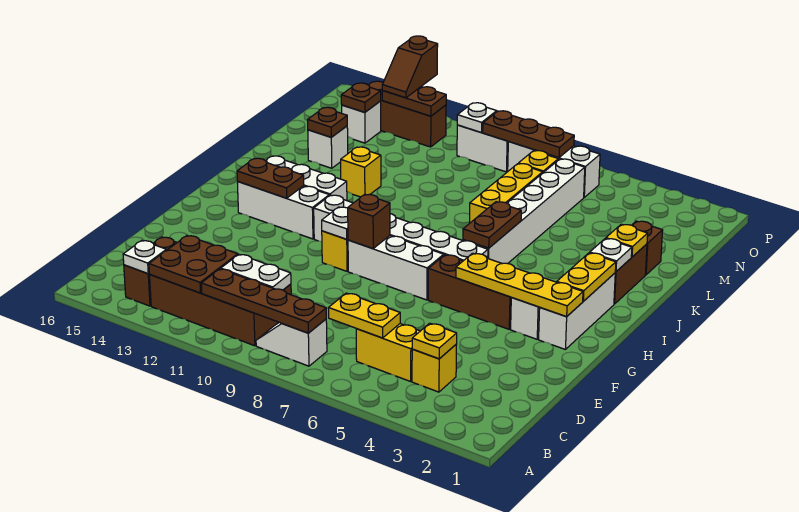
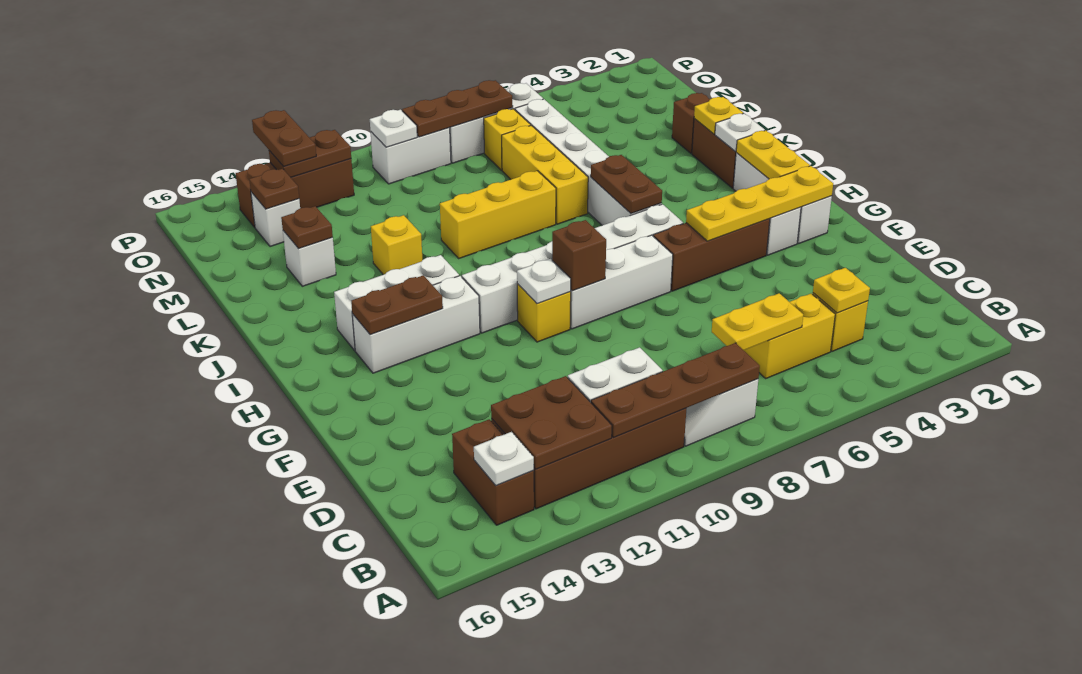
none -> yellow 1x3 brick [440,171,556,258]
brown 1x2 slope [382,36,438,98] -> brown 1x2 plate [252,110,316,167]

